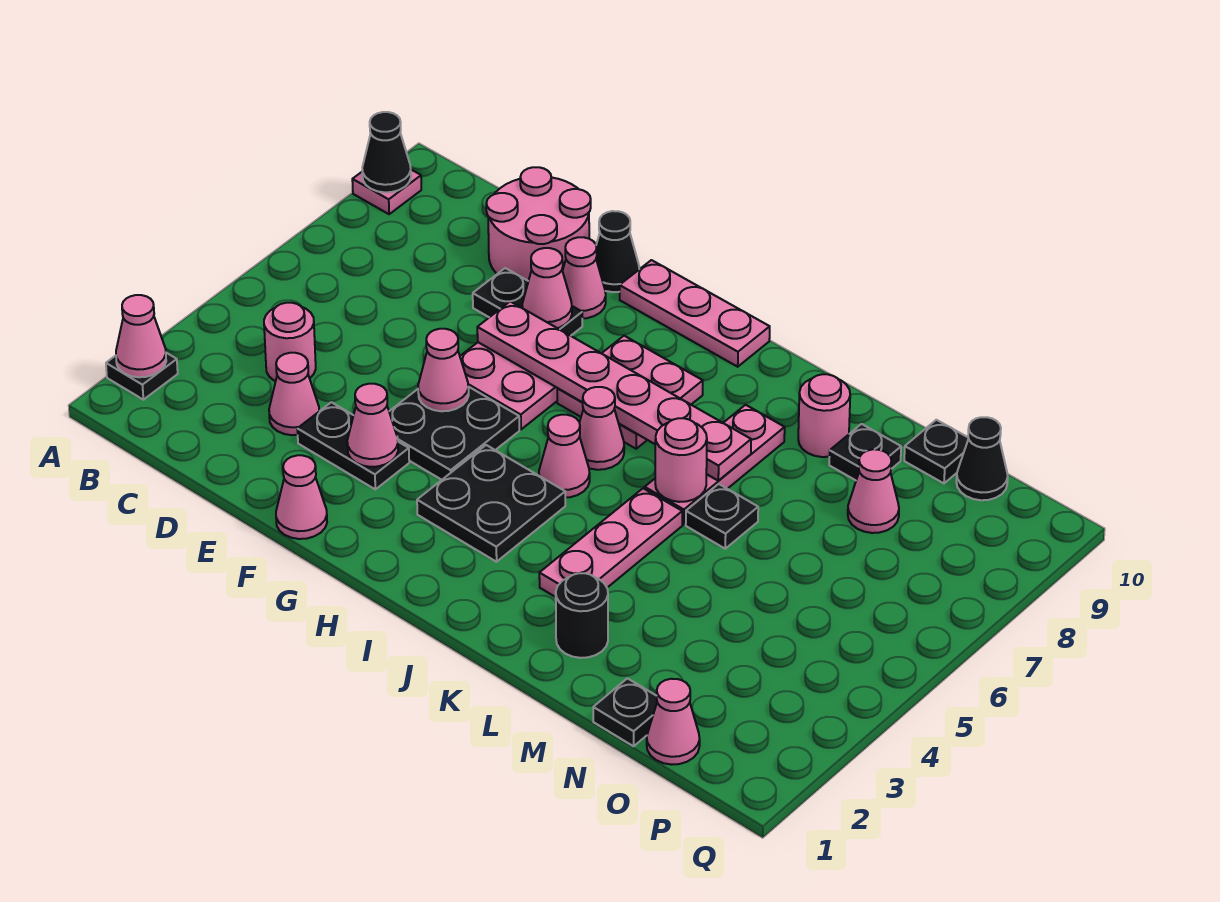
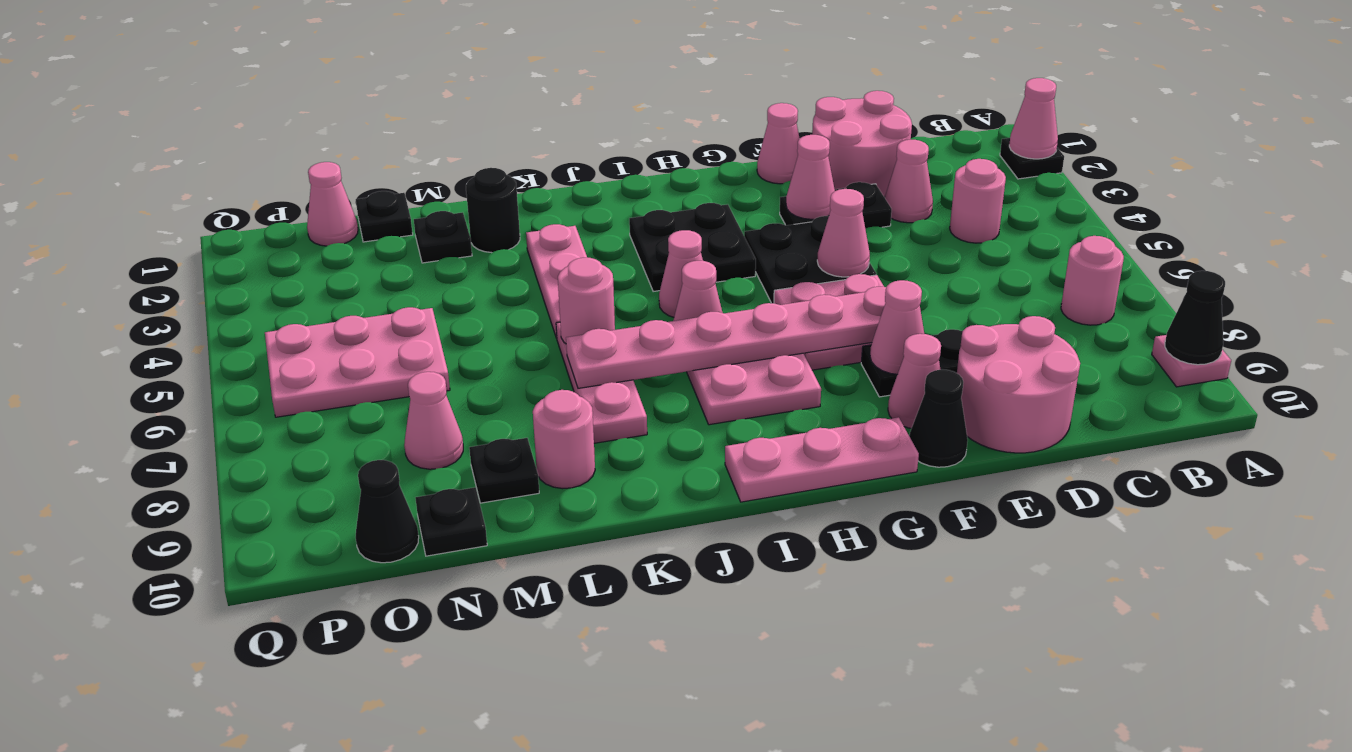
none -> pink 1x1 round brick [1061,236,1124,325]
none -> pink 2x2 round brick [812,91,912,197]
black 1x1 plate [686,484,758,549] -> black 1x1 plate moved to [414,211,472,263]
none -> pink 2x3 plate [265,307,450,417]

